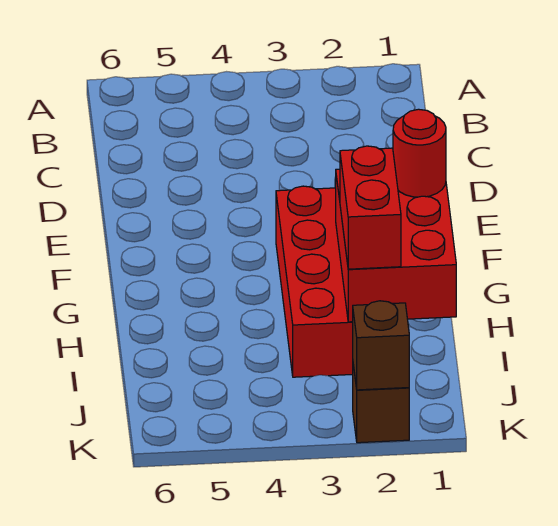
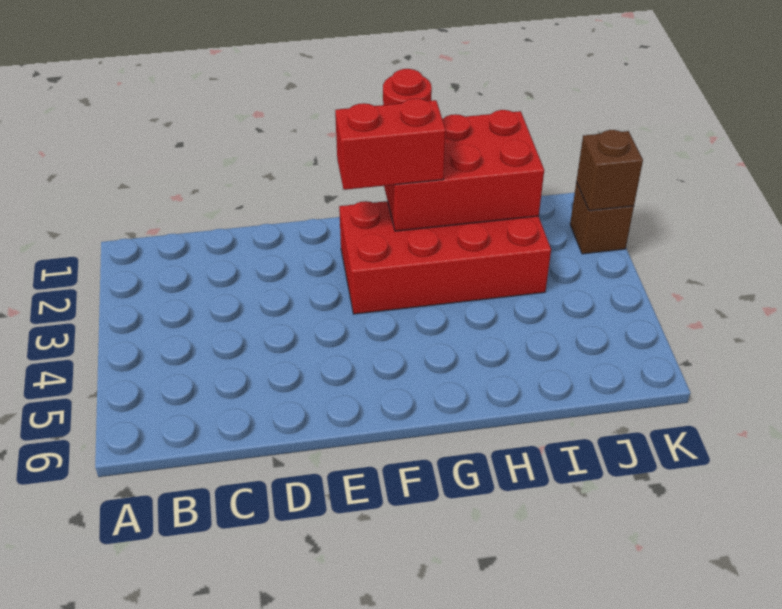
red 1x2 brick [340,146,401,269] -> red 1x2 brick moved to [335,98,446,190]

